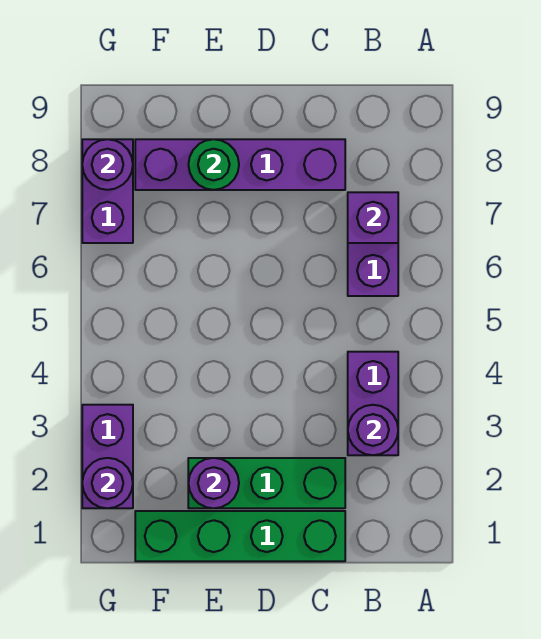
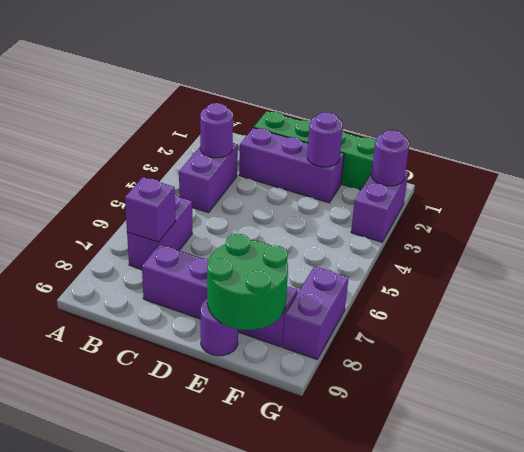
green 1x3 brick [188,458,345,508] -> purple 1x3 brick [239,128,344,203]
green 1x1 round brick [189,139,239,190] -> green 2x2 round brick [207,234,288,330]
purple 1x1 round brick [82,139,133,190] -> purple 1x1 round brick moved to [201,299,238,356]

